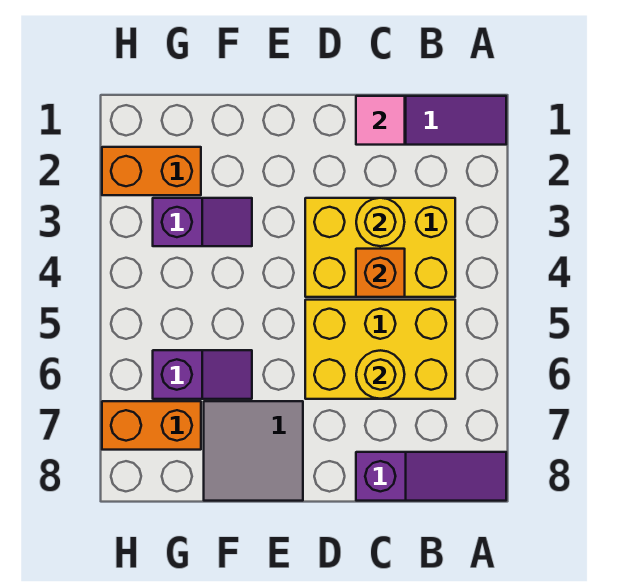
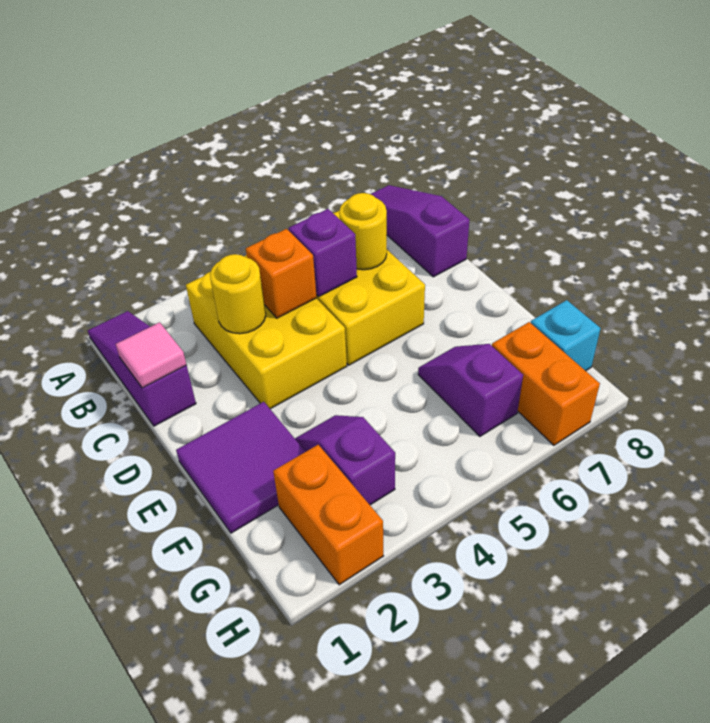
none -> purple 1x1 brick [289,209,357,297]
none -> purple 2x2 tile [176,402,305,533]
grey 2x2 tile [204,401,303,501] -> none
none -> cyan 1x1 brick [531,300,601,371]

